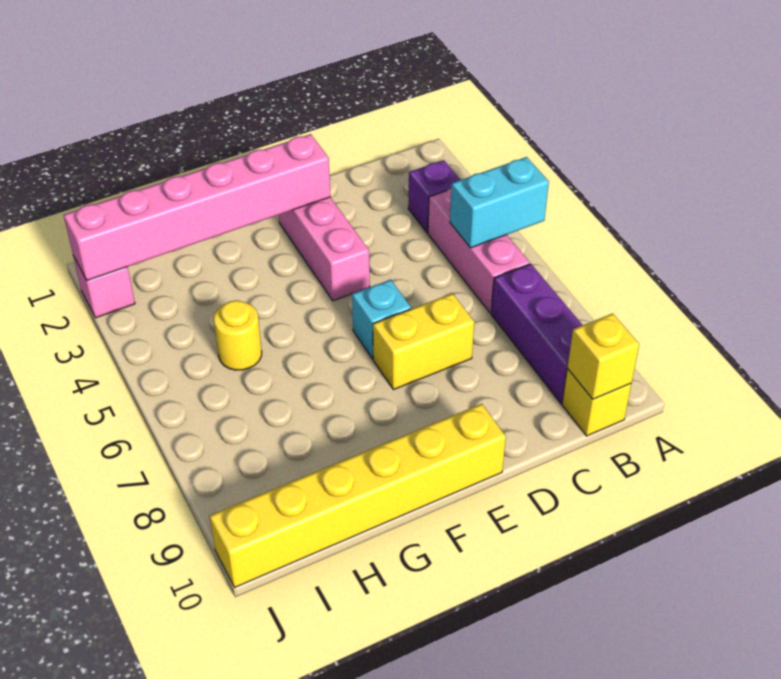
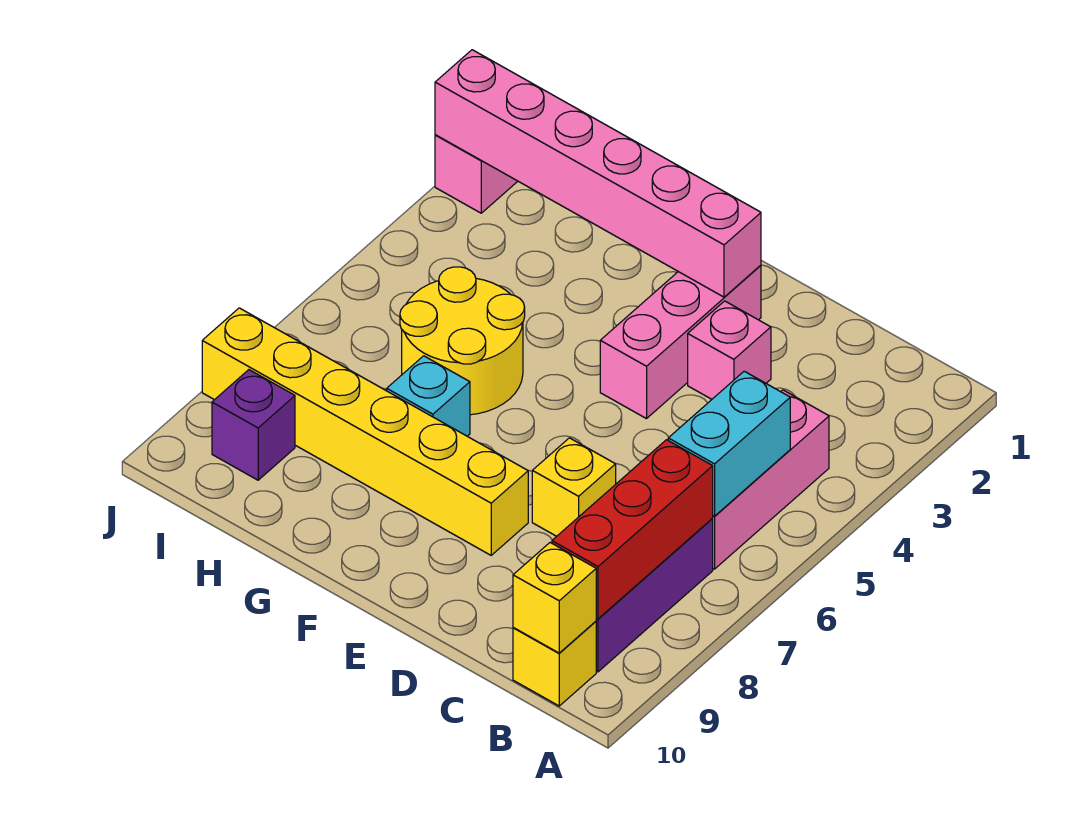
cyan 1x2 brick [450,157,549,248] -> cyan 1x2 brick turned to [668,371,790,516]
purple 1x1 brick [408,160,460,233] -> purple 1x1 brick moved to [212,370,295,480]
none -> red 1x3 brick [552,440,713,619]
none -> pink 1x1 brick [688,301,771,399]
yellow 1x2 brick [373,294,474,390] -> yellow 1x1 brick [532,438,616,536]
cyan 1x1 brick [352,280,411,359] -> cyan 1x1 brick moved to [387,356,470,436]
yellow 1x6 brick [210,404,506,587] -> yellow 1x6 brick moved to [202,308,528,555]
yellow 1x1 round brick [214,300,262,370] -> yellow 2x2 round brick [400,267,525,415]

